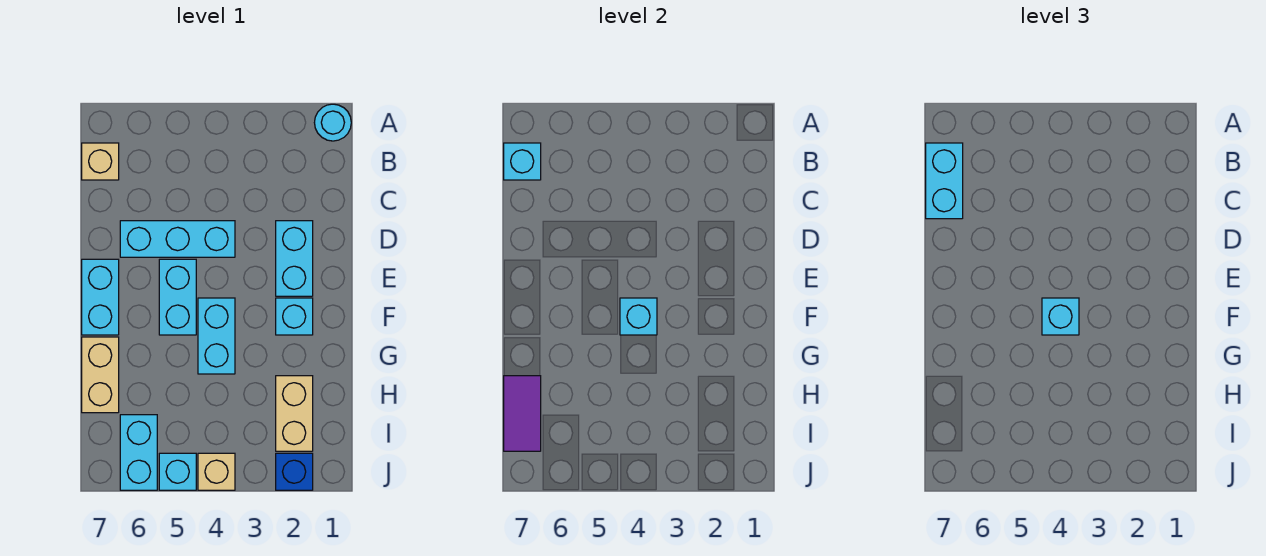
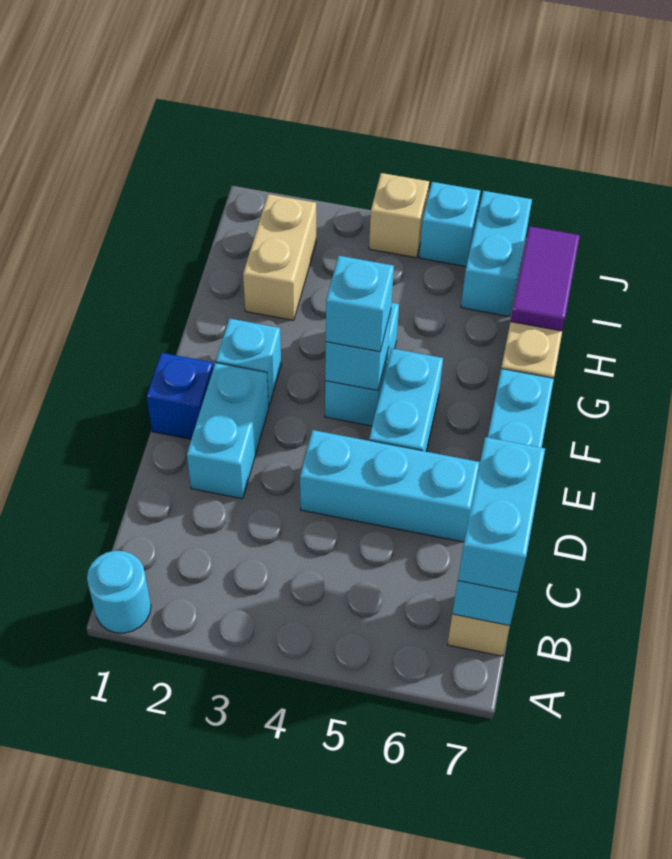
blue 1x1 brick [276,453,313,490] -> blue 1x1 brick moved to [147,353,213,439]

